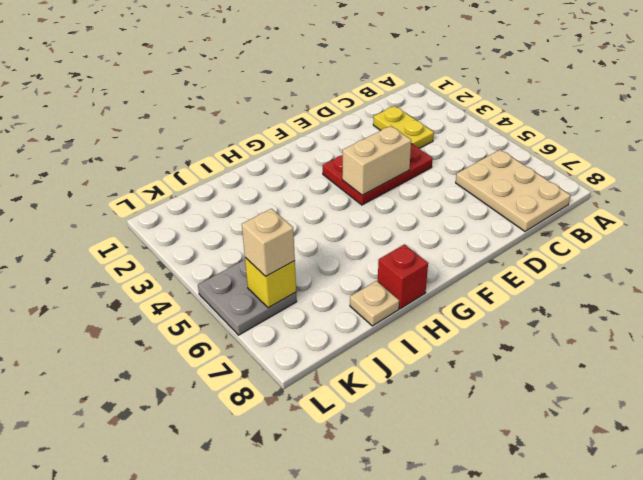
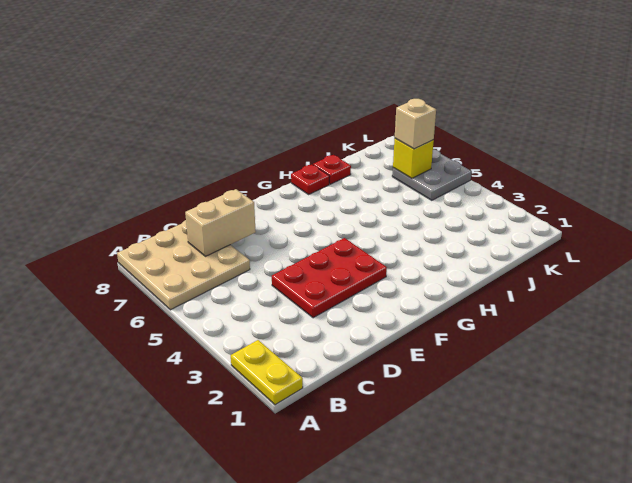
tan 2x3 plate [456,150,571,231] -> tan 3x3 plate [117,220,250,310]
yellow 1x2 plate [373,106,434,148] -> yellow 1x2 plate moved to [231,340,303,405]
tan 1x2 brick [342,126,411,195] -> tan 1x2 brick moved to [185,189,256,256]
red 1x1 brick [378,244,428,309] -> red 1x1 plate [291,165,330,194]
tan 1x1 plate [350,281,399,326] -> red 1x1 plate [313,155,351,184]

